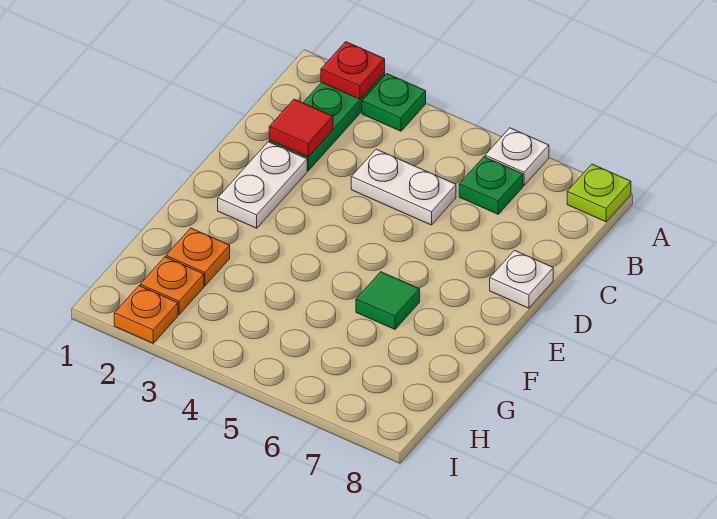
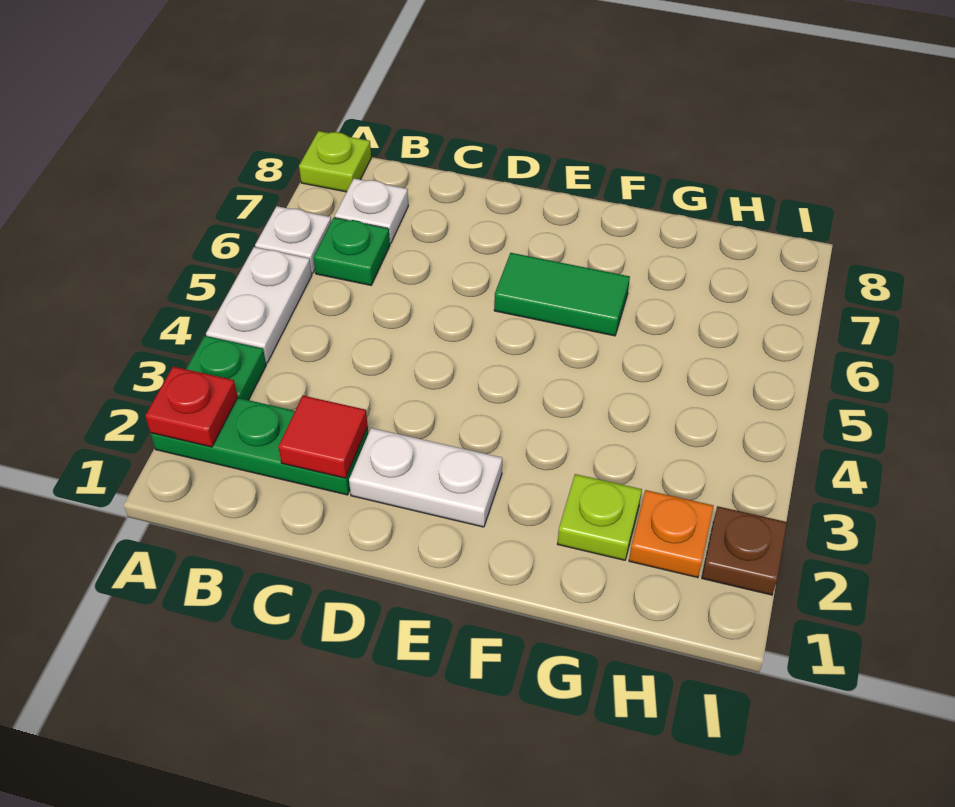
white 1x2 plate [351,149,456,225] -> white 1x2 plate moved to [206,247,312,363]
white 1x1 plate [490,251,553,308] -> white 1x1 plate moved to [335,178,408,244]
green 1x1 tile [356,272,420,329] -> green 1x2 tile [494,253,630,336]
orange 1x1 plate [166,228,230,286] -> lime 1x1 plate [558,474,642,560]
orange 1x1 plate [114,286,178,343] -> brown 1x1 plate [702,506,787,595]

